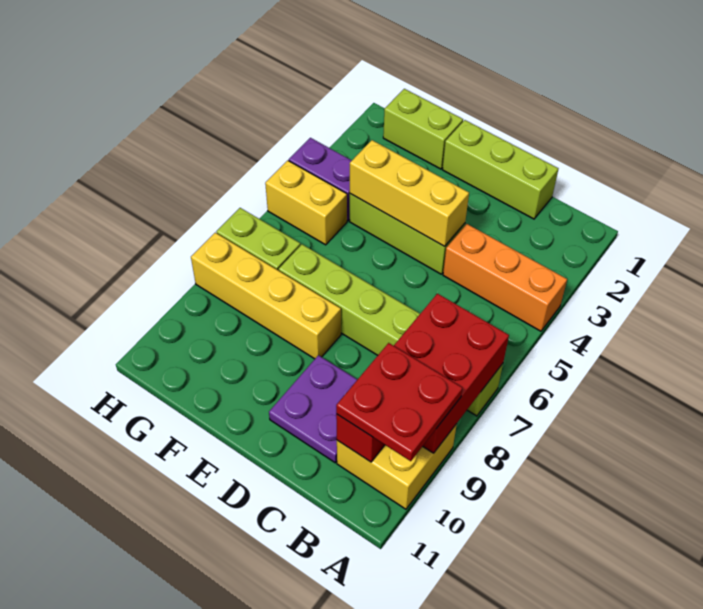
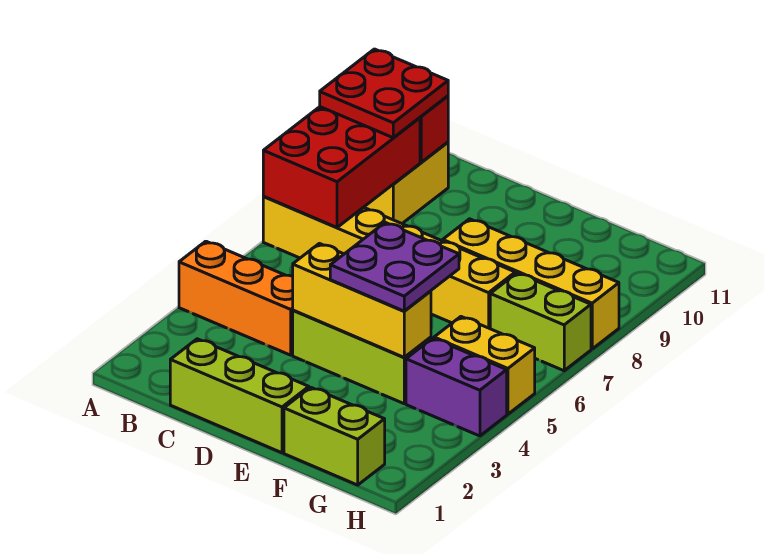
lime 1x6 brick [279,244,503,416] -> yellow 1x6 brick [263,196,515,329]
purple 2x2 plate [269,355,357,463] -> purple 2x2 plate moved to [330,222,459,311]

